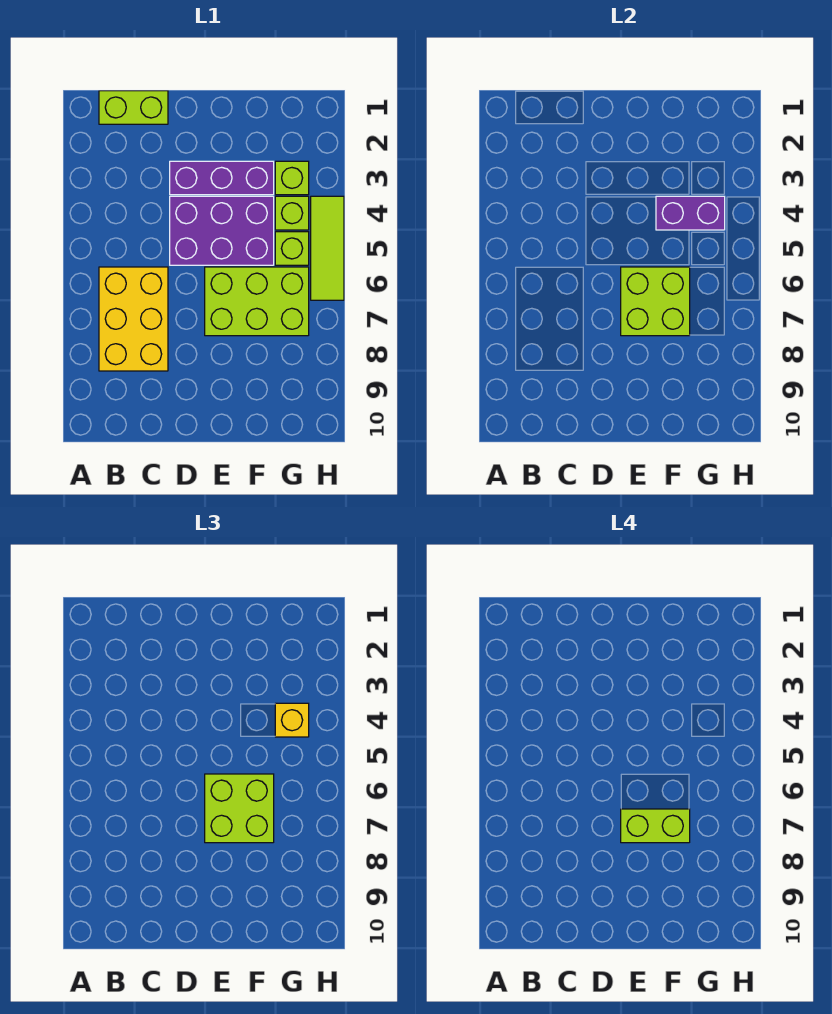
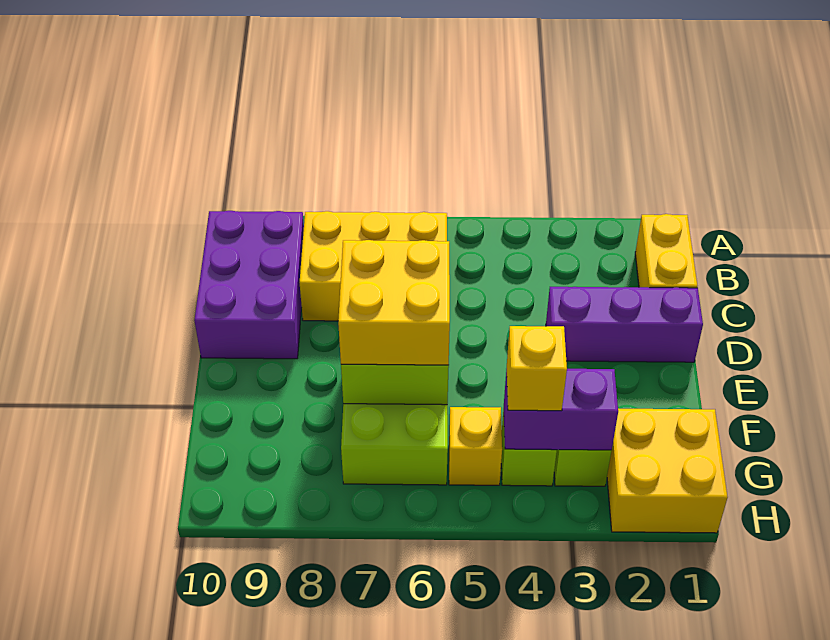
lime 1x2 brick [99,91,168,124] -> yellow 1x2 brick [635,214,697,288]
purple 1x3 brick [170,161,274,195] -> purple 1x3 brick turned to [546,287,703,362]
purple 2x3 brick [170,196,274,265] -> purple 2x3 brick moved to [194,211,304,359]
lime 2x2 brick [205,774,274,843] -> yellow 2x2 brick [338,240,450,365]
lime 1x2 brick [621,809,690,843] -> none
purple 1x2 brick [656,196,725,230] -> purple 1x2 brick turned to [504,369,618,450]
none -> yellow 2x2 brick [607,409,728,533]
lime 1x1 brick [275,232,309,265] -> yellow 1x1 brick [449,407,502,485]
lime 1x3 tile [311,196,344,300] -> none

